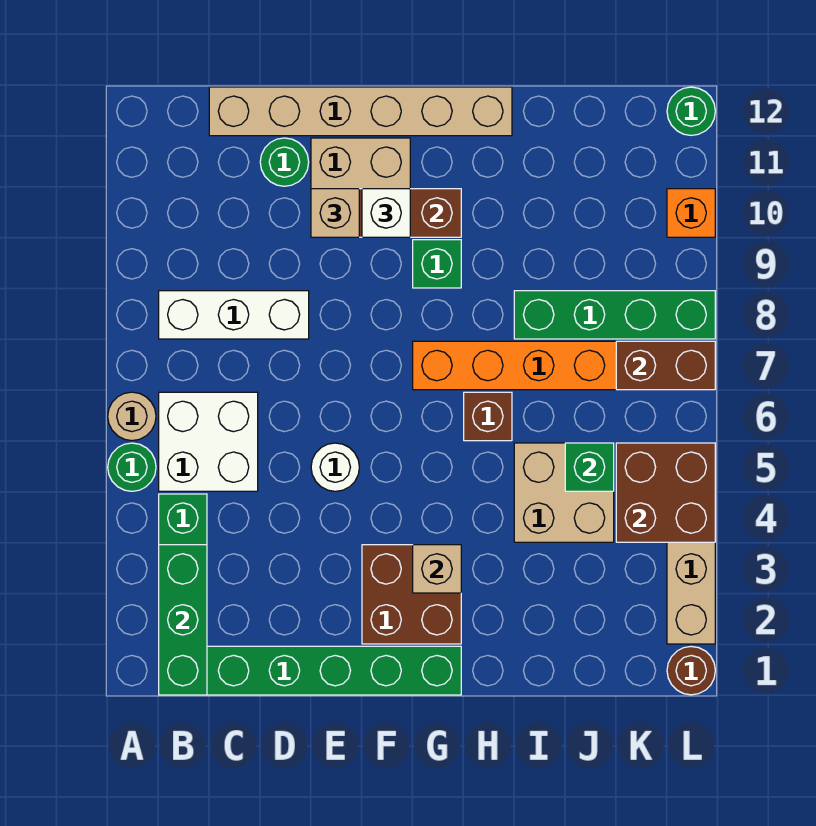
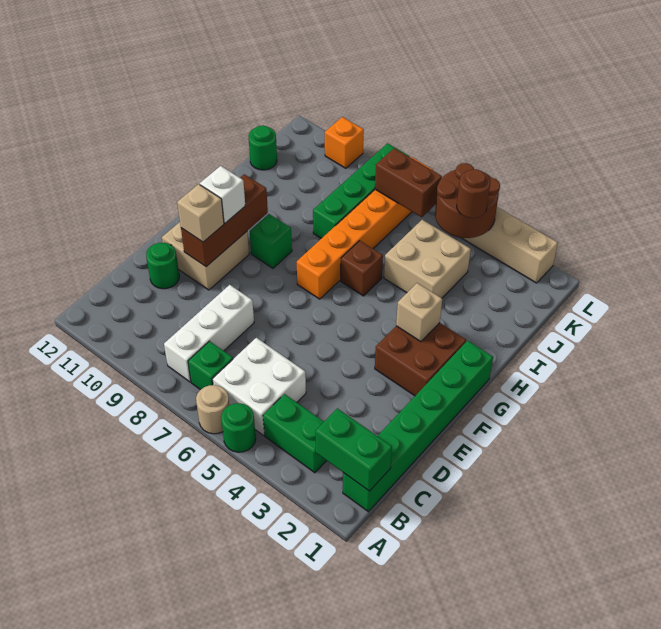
green 1x3 brick [159,545,207,695] -> green 1x2 brick [315,408,392,491]
tan 1x6 brick [209,87,512,136] -> none
white 1x1 round brick [311,443,359,491] -> none
green 1x1 brick [565,443,614,491] -> green 1x1 brick moved to [188,341,233,390]
brown 2x2 brick [616,443,715,542] -> brown 2x2 round brick [435,163,500,238]
brown 1x2 brick [616,341,715,390] -> brown 1x2 brick turned to [375,148,442,217]
brown 1x1 round brick [667,646,715,695] -> brown 1x1 round brick moved to [457,169,490,218]
green 1x1 round brick [667,87,715,135] -> green 1x1 round brick moved to [248,125,277,170]

